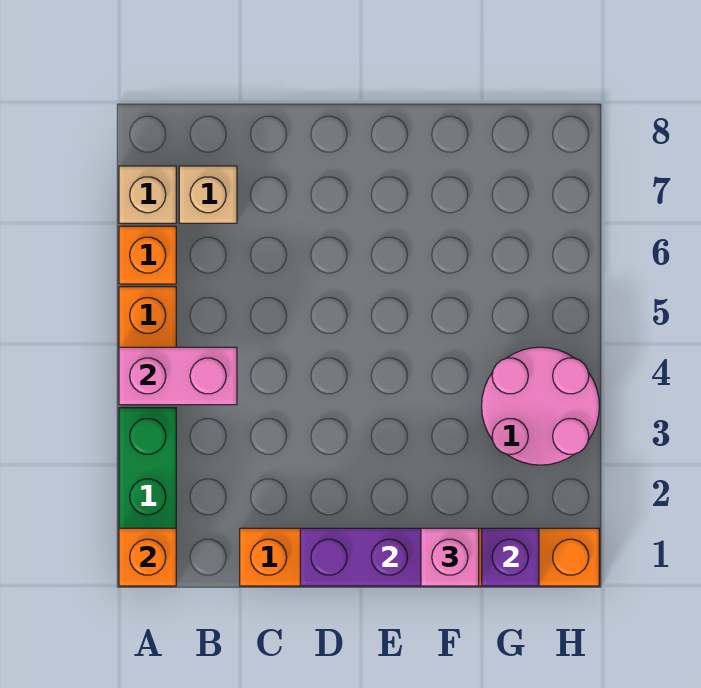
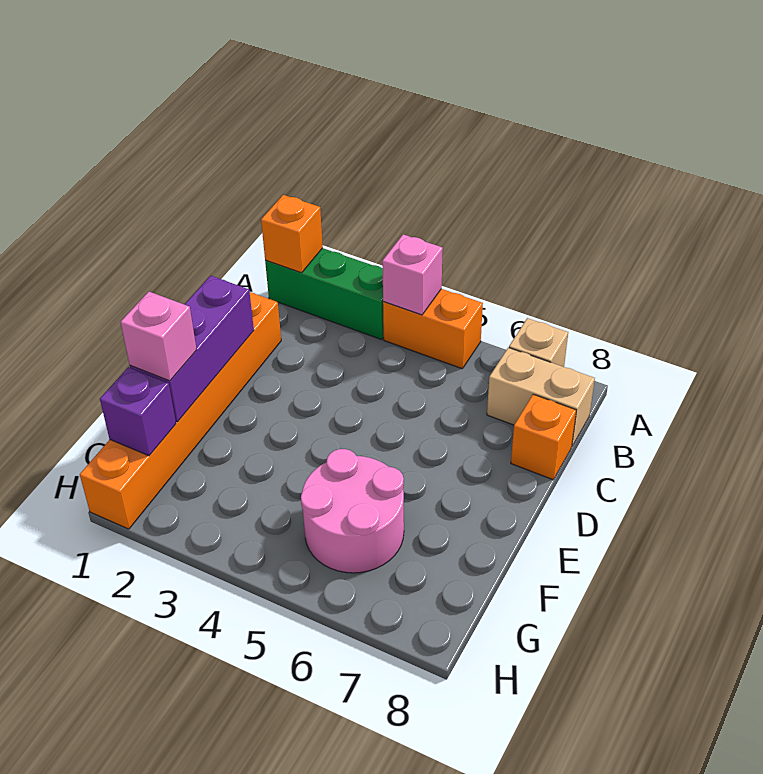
pink 1x2 brick [119,347,237,405] -> pink 1x1 brick [382,234,443,315]
orange 1x1 brick [119,226,176,284] -> orange 1x1 brick moved to [511,394,576,480]
tan 1x1 brick [179,166,237,223] -> tan 1x2 brick [487,348,595,446]
pink 2x2 round brick [482,347,599,465] -> pink 2x2 round brick moved to [301,449,404,573]

